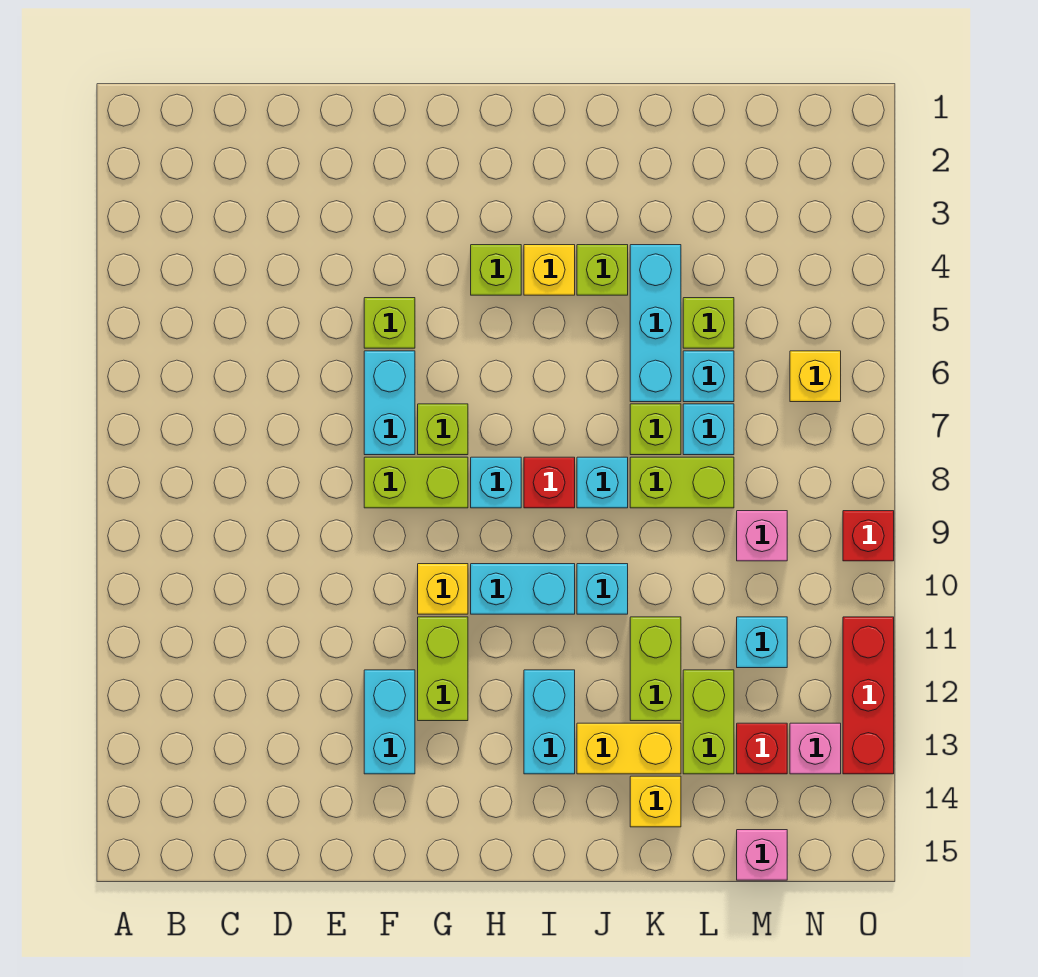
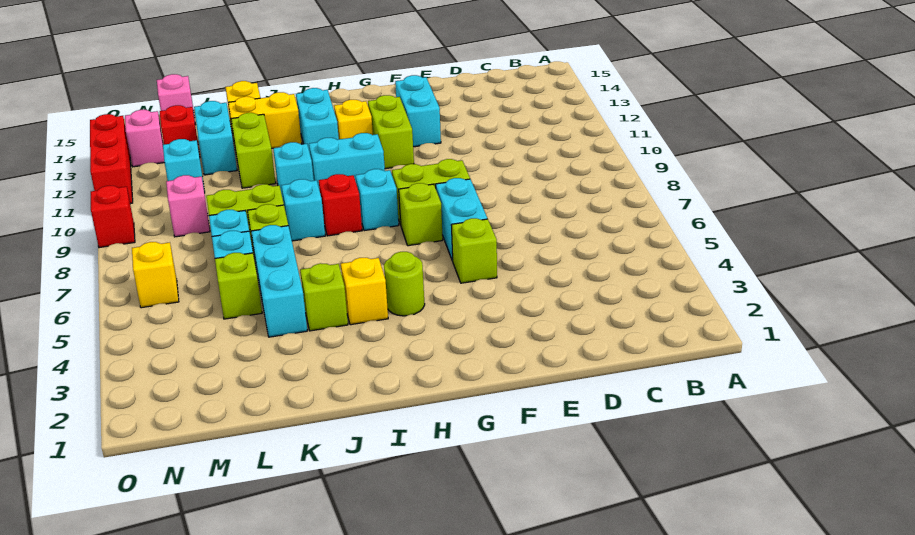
yellow 1x1 brick [418,564,468,614] -> yellow 1x1 brick moved to [334,100,373,139]
lime 1x1 brick [471,245,521,295] -> lime 1x1 round brick [384,252,425,316]
lime 1x2 brick [683,670,734,774] -> cyan 1x2 brick [194,101,237,175]

